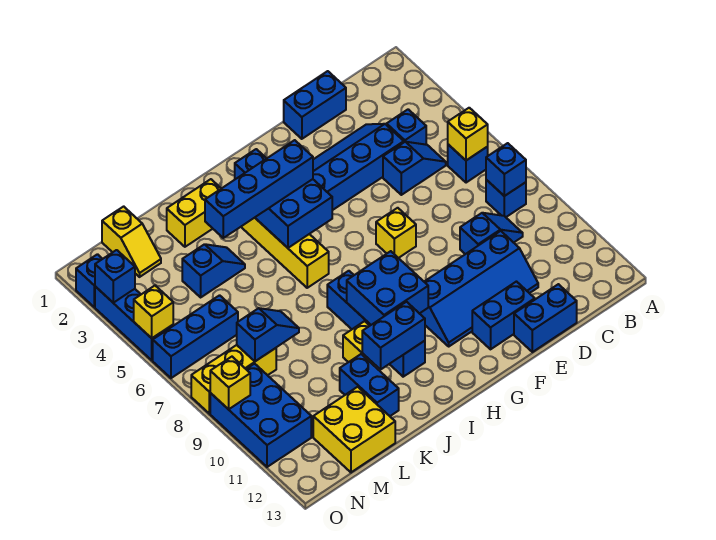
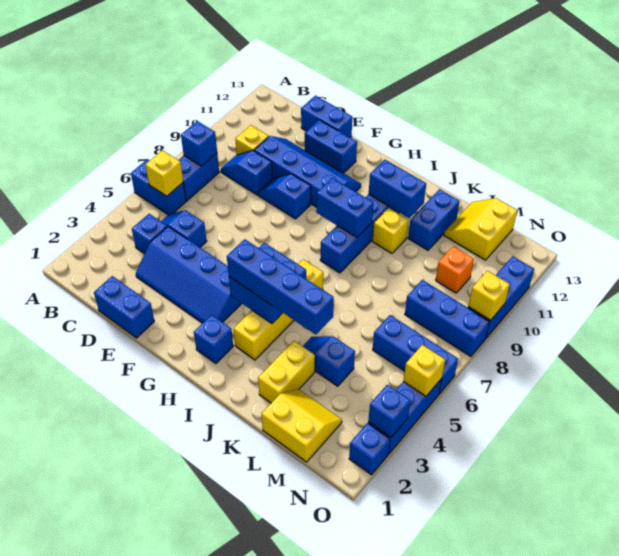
blue 1x1 brick [448,145,488,183] -> blue 1x2 brick [131,159,186,215]
blue 1x1 brick [486,180,526,217] -> blue 1x2 brick [179,153,219,201]
yellow 1x1 brick [376,208,416,258] -> yellow 1x1 brick moved to [235,125,268,155]
blue 2x2 brick [347,251,428,325] -> blue 1x2 brick [316,178,373,237]
yellow 1x2 brick [167,179,221,247] -> yellow 1x2 brick turned to [258,341,315,403]
blue 1x2 slope [237,308,299,361] -> blue 1x2 slope moved to [258,174,311,219]
yellow 2x2 brick [313,387,395,472] -> yellow 2x2 slope [444,198,517,260]
yellow 1x2 slope [102,206,161,277] -> yellow 2x2 slope [262,389,342,462]
yellow 1x3 brick [191,345,276,414] -> blue 1x3 brick [405,280,490,357]
none -> orange 1x1 brick [436,246,474,293]
blue 2x3 brick [210,364,311,467] -> blue 1x3 brick [468,256,534,338]

